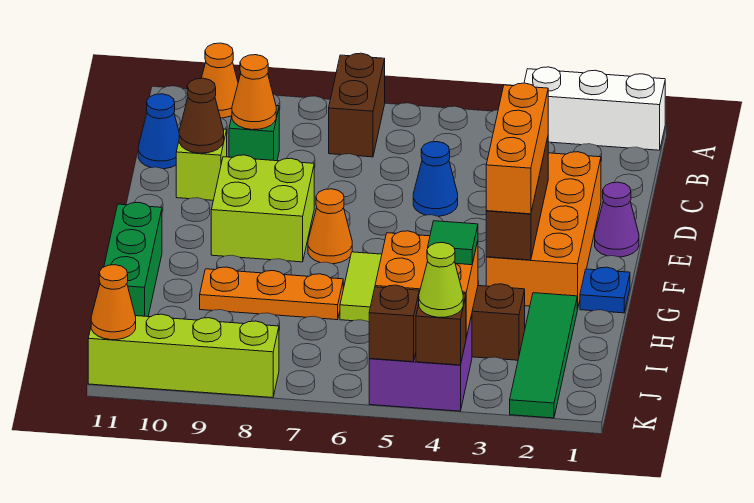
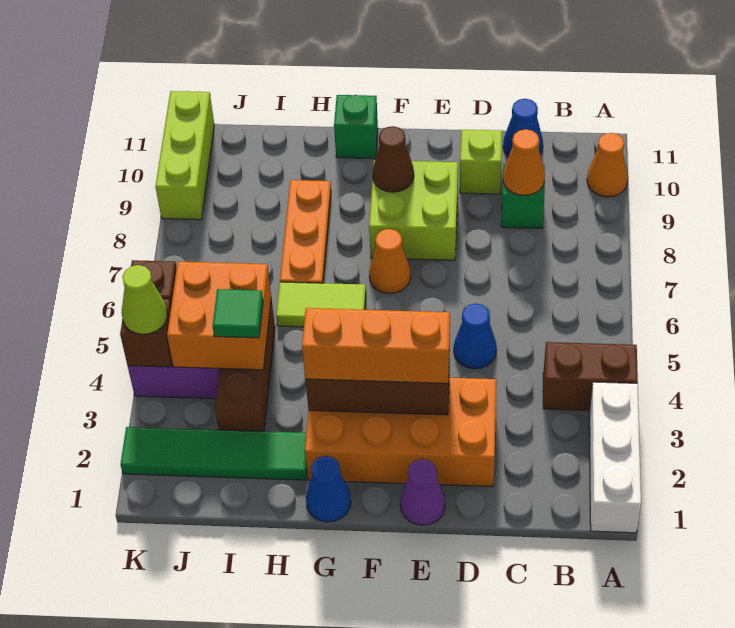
brown 1x2 brick [329,53,385,157] -> brown 1x2 brick moved to [543,342,638,410]
brown 1x1 cone [179,78,224,153] -> brown 1x1 cone moved to [373,126,414,192]
blue 1x1 plate [580,267,630,313] -> blue 1x1 cone [306,456,351,522]
green 1x3 brick [104,202,162,317] -> green 1x1 brick [334,95,378,159]
lime 1x4 brick [88,314,279,398] -> lime 1x3 brick [155,91,214,220]
orange 1x1 cone [91,265,136,340] -> none

